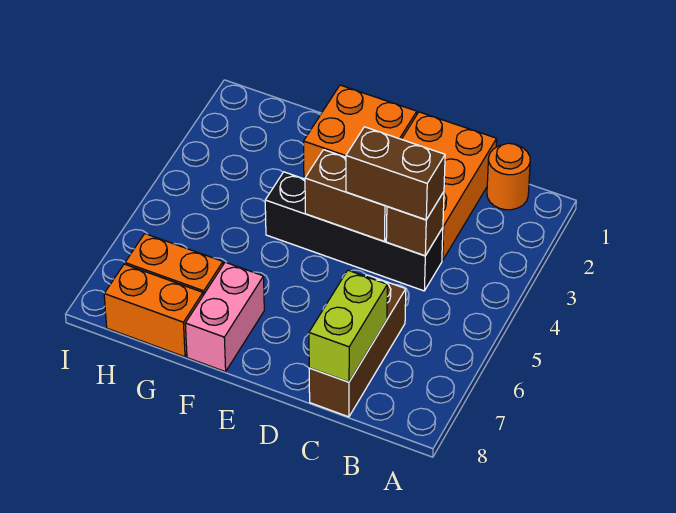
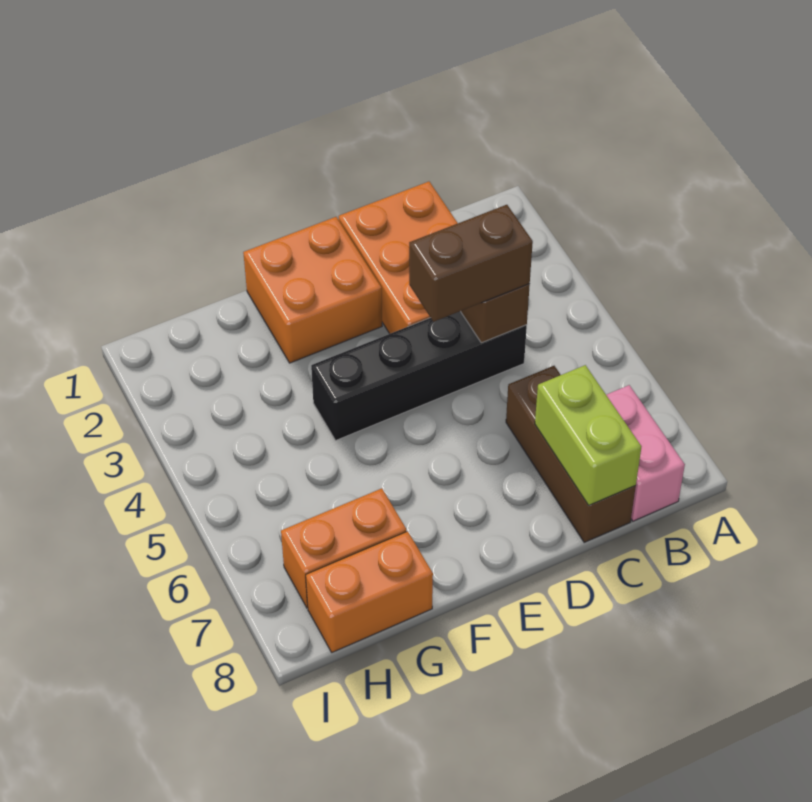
orange 1x1 round brick [487,143,530,210] -> none
brown 1x2 brick [305,150,387,241] -> none
pink 1x2 brick [185,262,264,372] -> pink 1x2 brick moved to [607,385,685,521]

